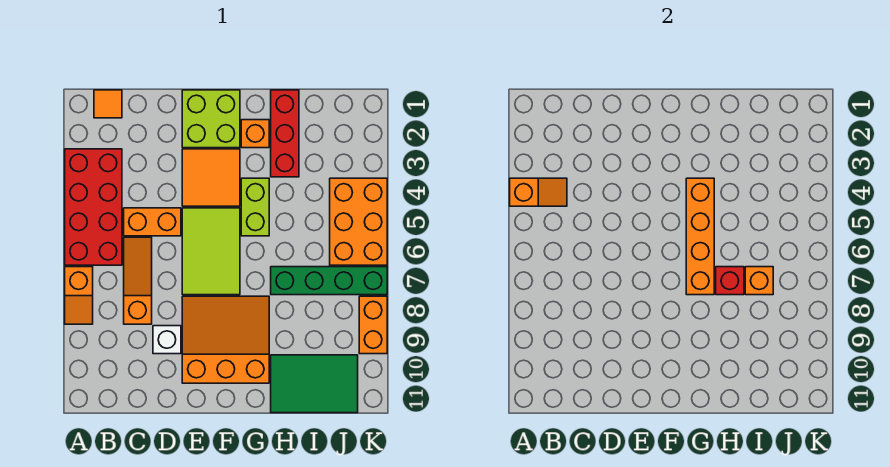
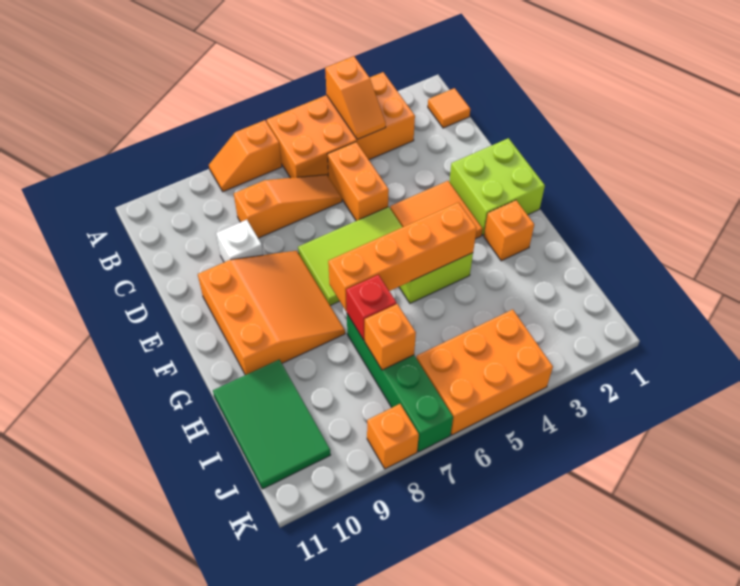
red 2x4 brick [65,149,122,265] -> orange 2x4 brick [267,72,415,178]
red 1x3 brick [271,90,299,177] -> none
orange 1x2 brick [359,296,387,354] -> orange 1x1 brick [367,404,419,469]

